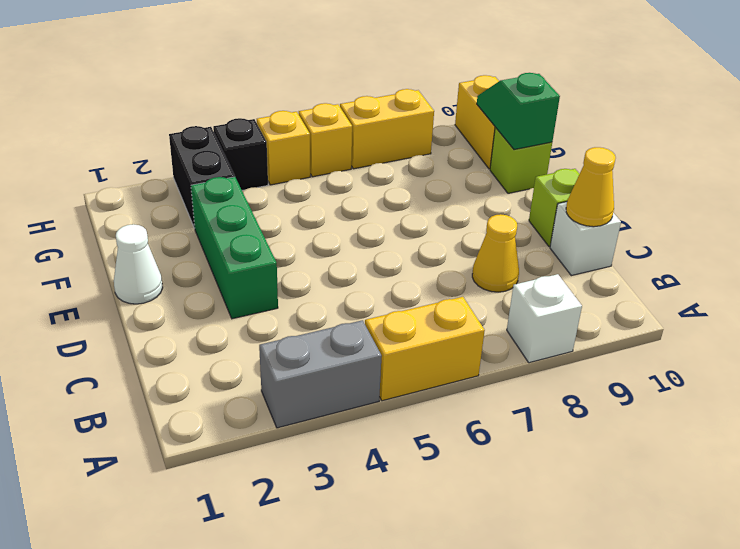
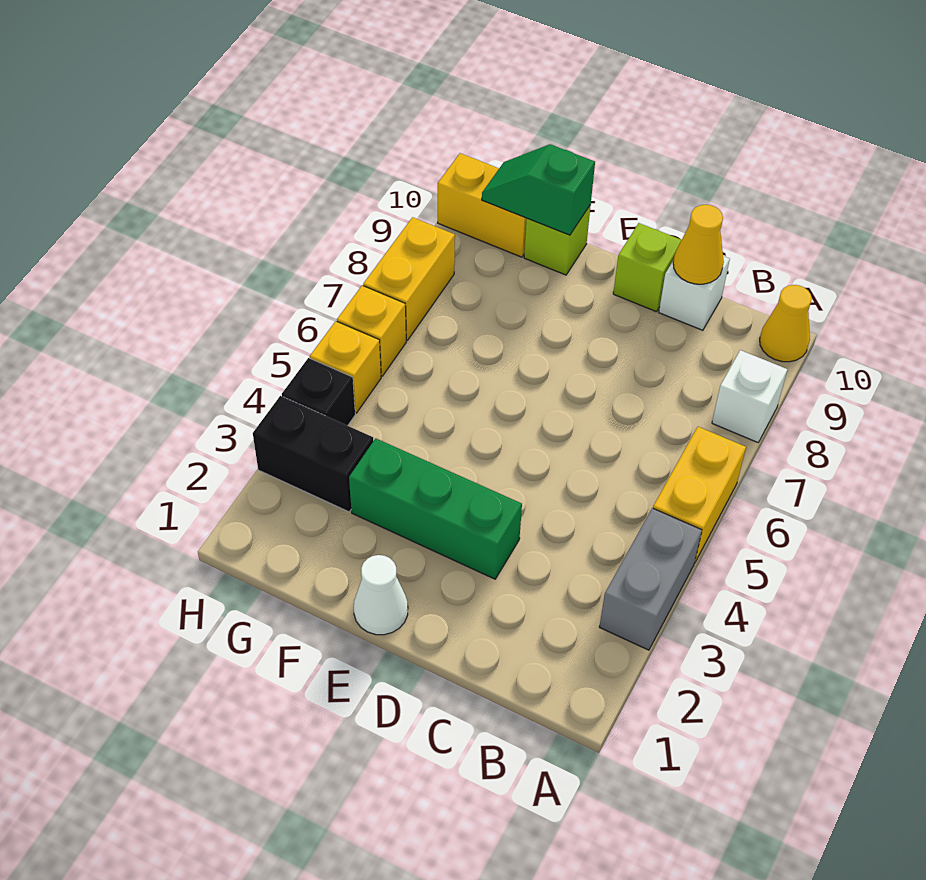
yellow 1x1 cone [472,214,519,292] -> yellow 1x1 cone moved to [760,285,812,362]

